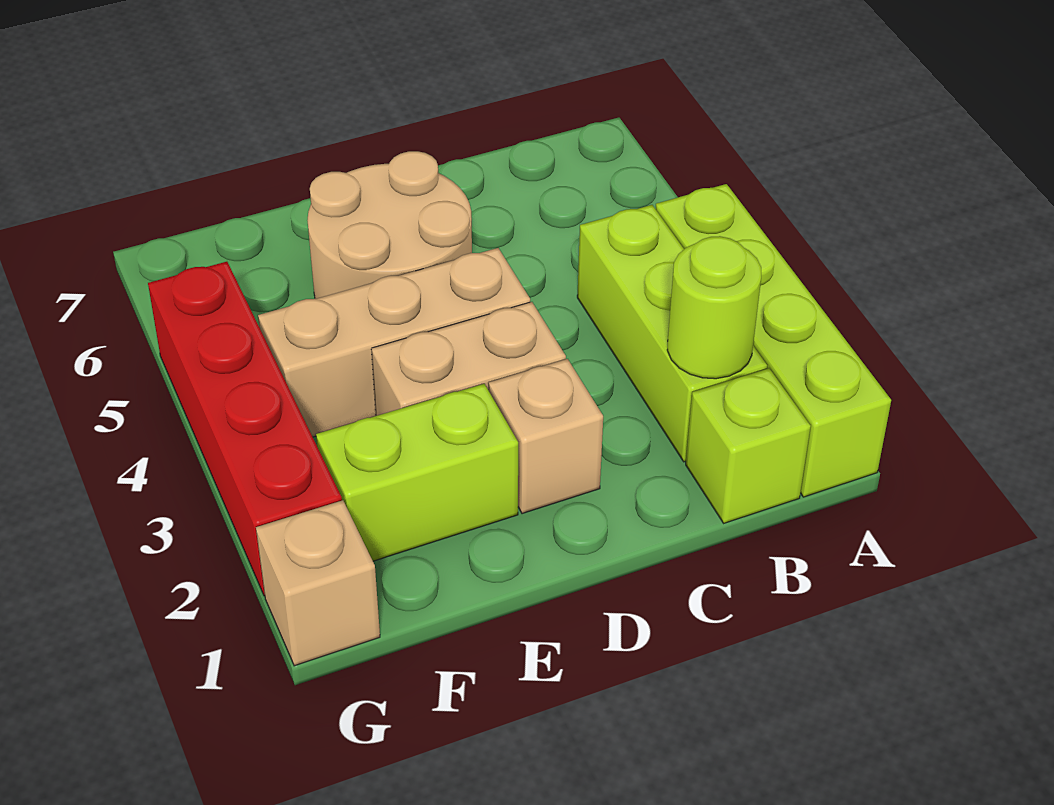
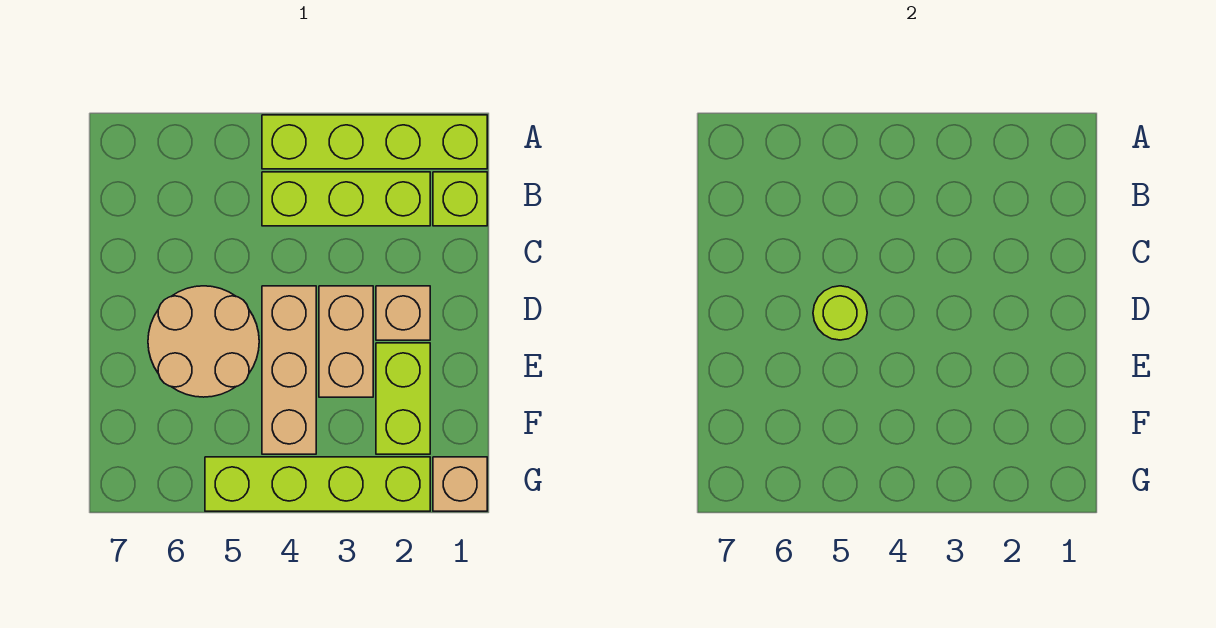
lime 1x1 round brick [667,236,761,379] -> lime 1x1 round brick moved to [813,286,867,340]
red 1x4 brick [148,262,342,596] -> lime 1x4 brick [205,457,430,511]

